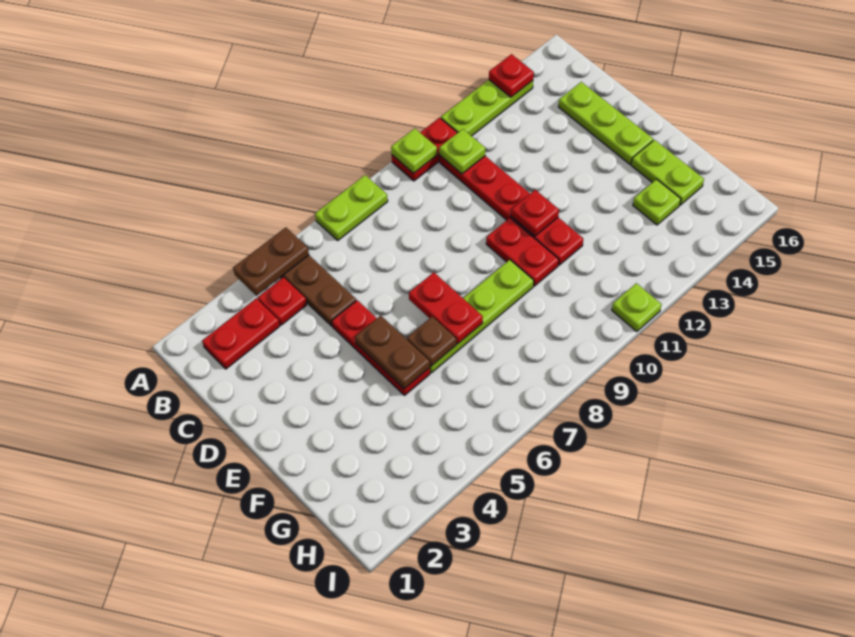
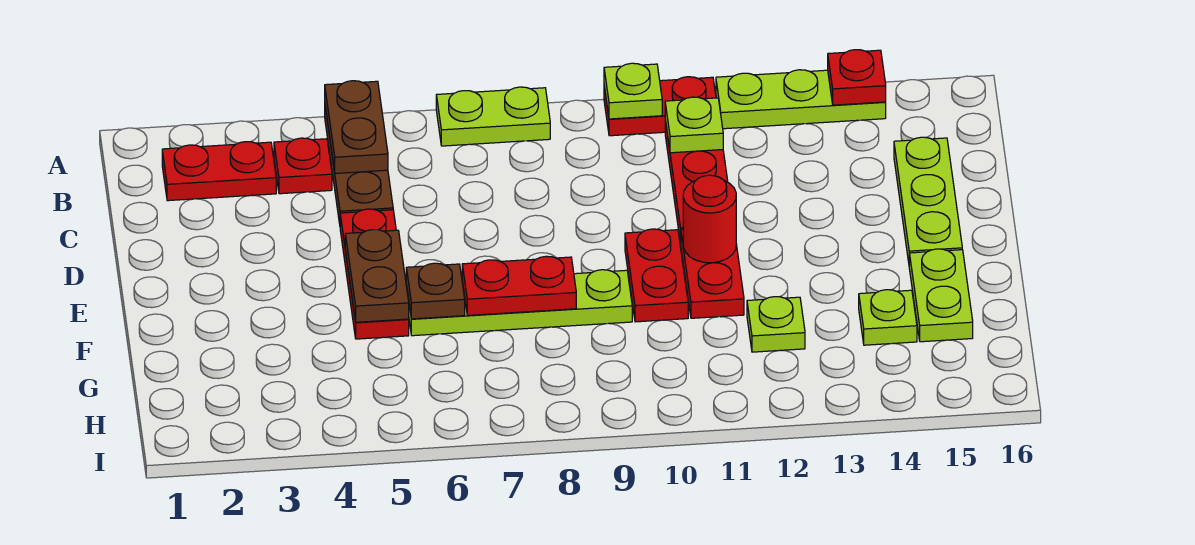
brown 1x2 plate [233,227,309,296] -> brown 1x2 plate turned to [325,81,388,173]
red 1x2 plate [409,272,483,344] -> red 1x2 plate turned to [462,256,576,315]
red 1x1 plate [511,190,559,236] -> red 1x1 round brick [683,175,736,263]
lime 1x1 plate [612,283,662,332] -> lime 1x1 plate moved to [747,297,805,352]

